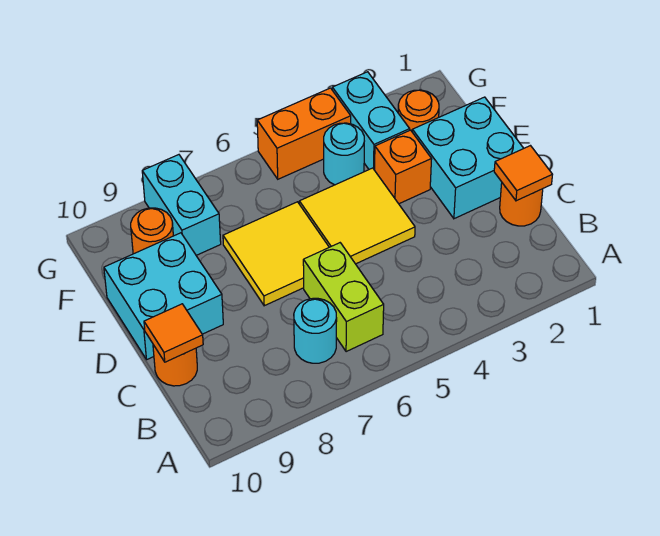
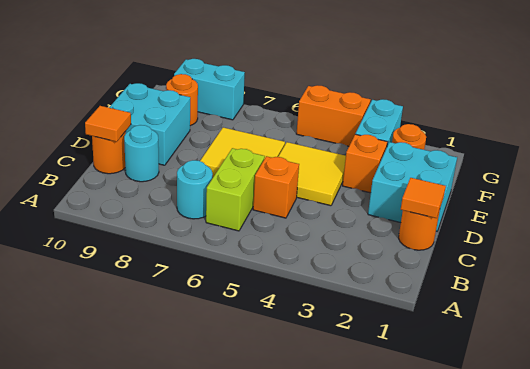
none -> orange 1x1 brick [253,156,299,218]
cyan 1x1 round brick [324,123,364,185] -> cyan 1x1 round brick moved to [124,125,159,182]
cyan 1x2 brick [142,155,221,255] -> cyan 1x2 brick turned to [174,59,245,120]

